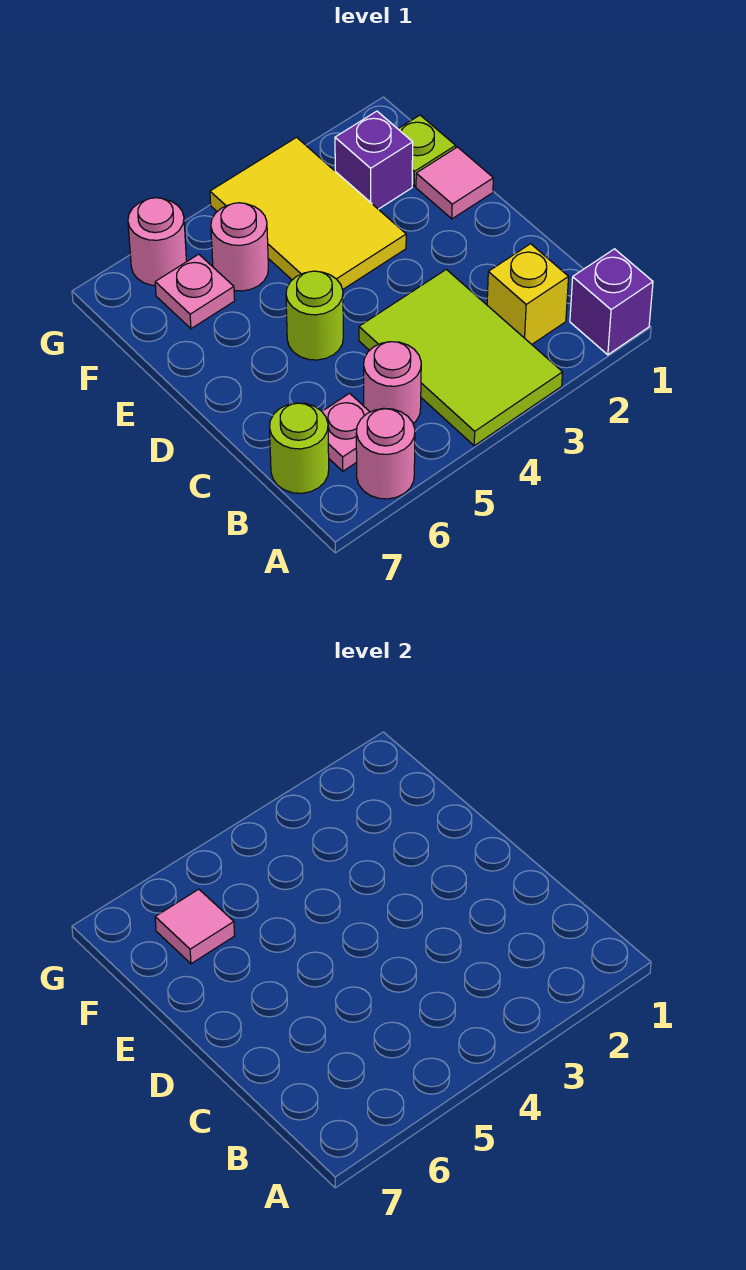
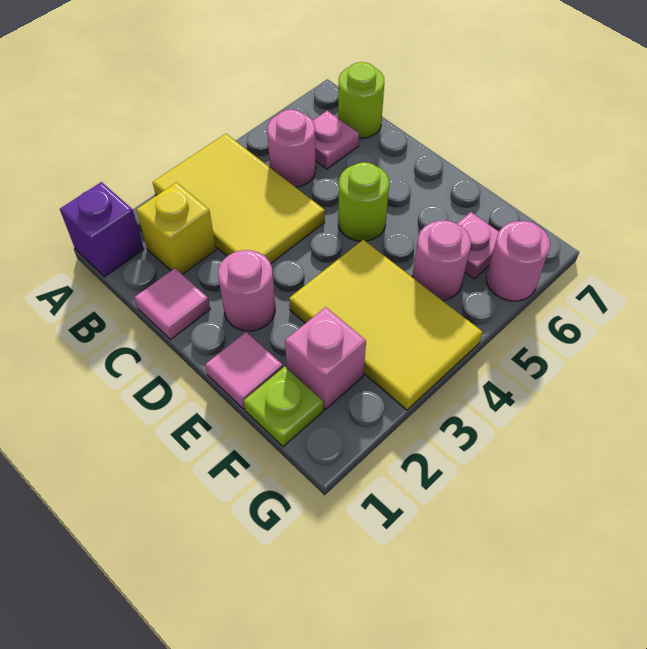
lime 2x3 tile [359,269,563,446] -> yellow 2x3 tile [153,134,325,263]
pink 1x1 round brick [356,408,415,499] -> pink 1x1 round brick moved to [218,250,275,331]
purple 1x1 brick [335,111,413,209] -> pink 1x1 brick [285,307,366,410]
pink 1x1 tile [155,889,235,964] -> pink 1x1 tile moved to [135,268,210,340]

